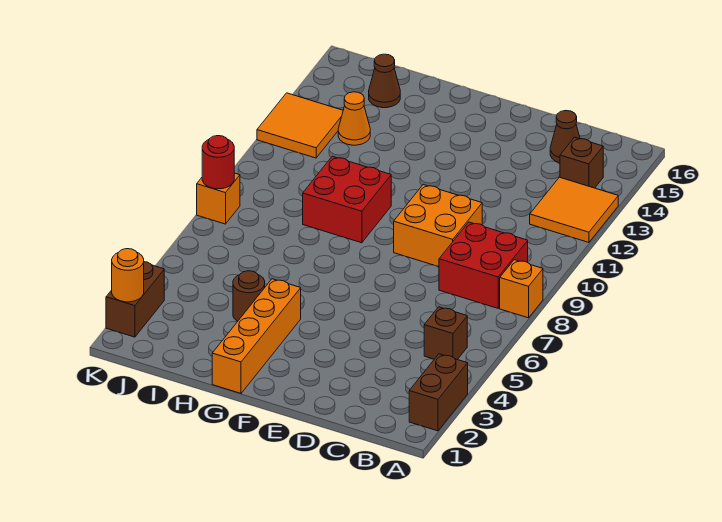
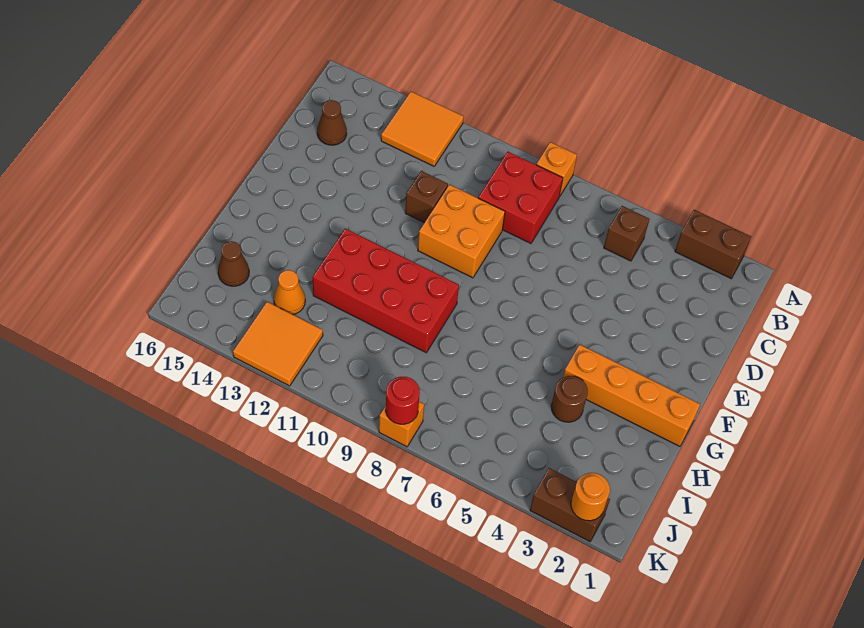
brown 1x1 brick [560,137,603,188] -> brown 1x1 brick moved to [405,171,448,223]
red 2x2 brick [303,156,391,243] -> red 2x4 brick [313,229,459,353]

